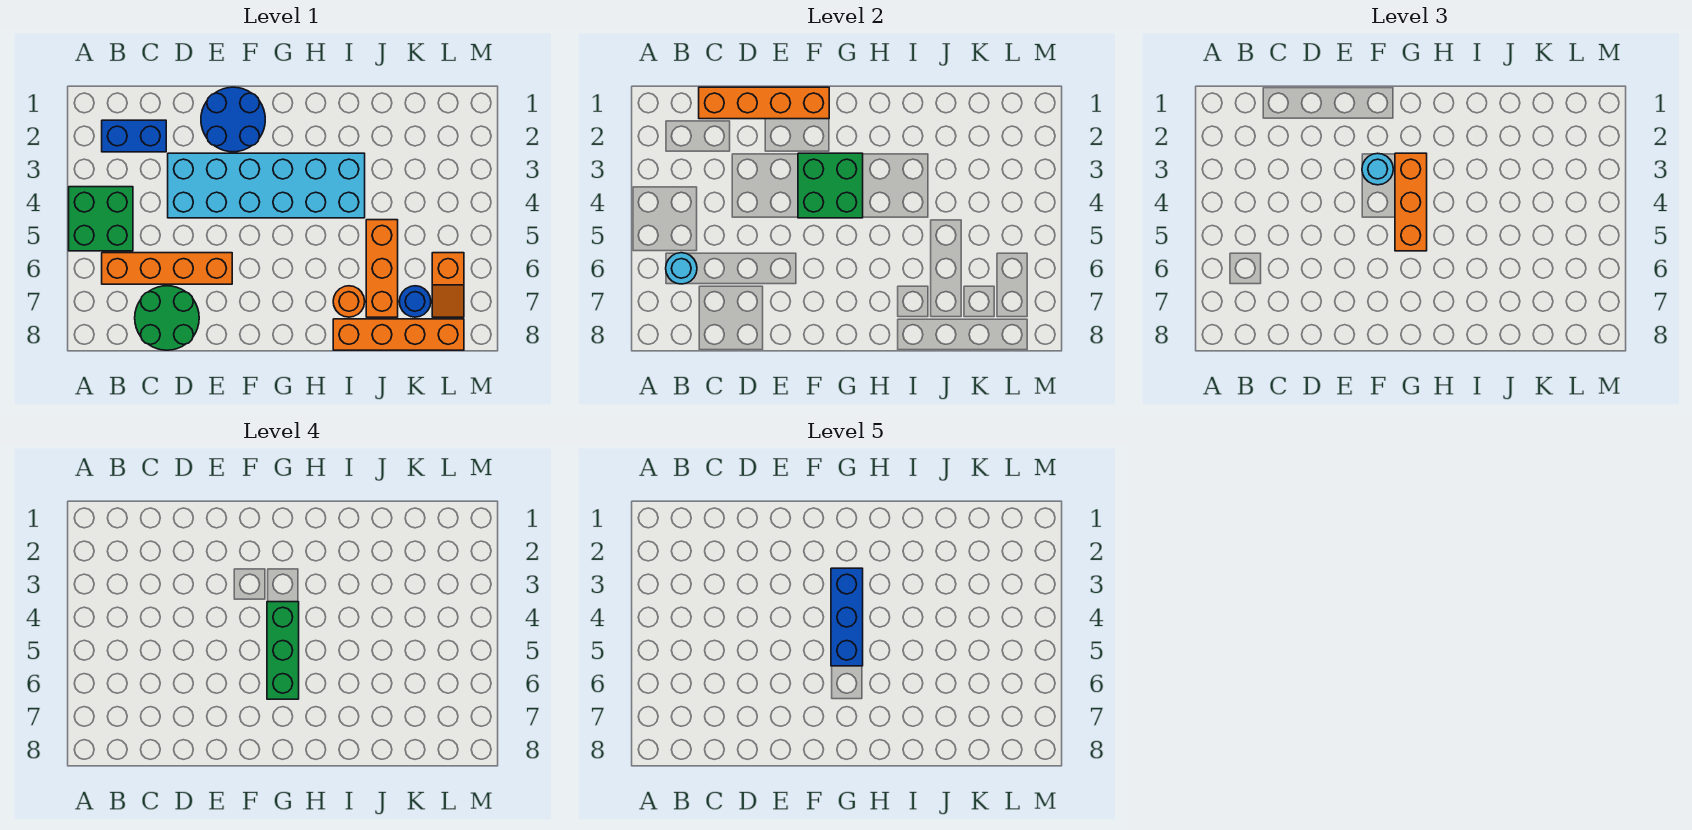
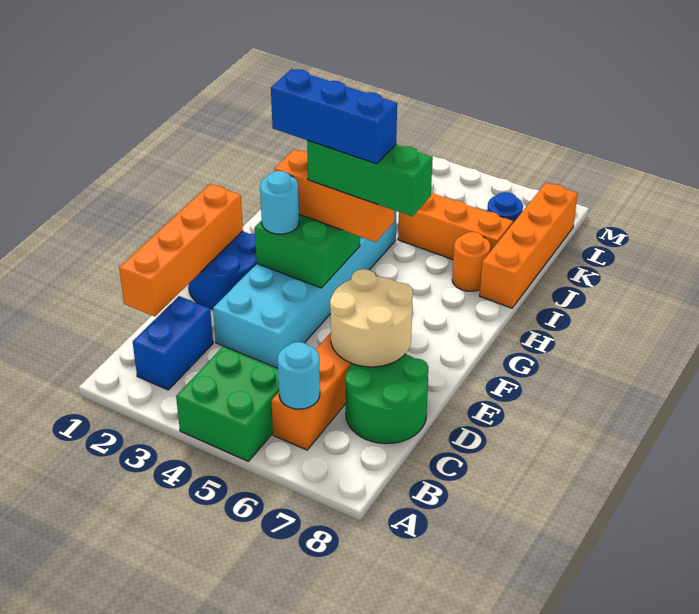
none -> tan 2x2 round brick [330,269,413,367]
orange 1x2 slope [432,253,464,317] -> none

